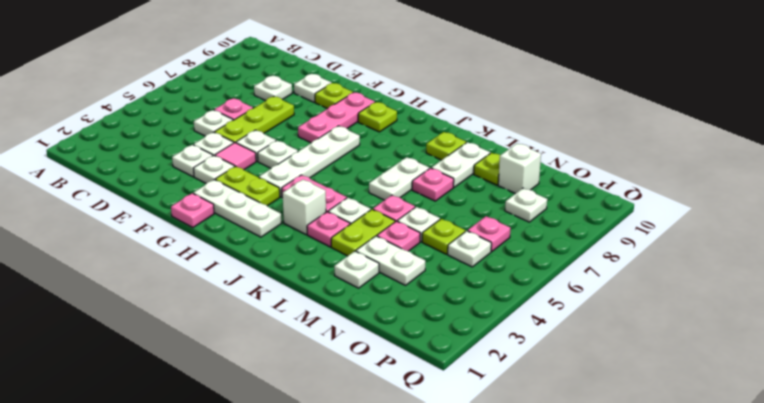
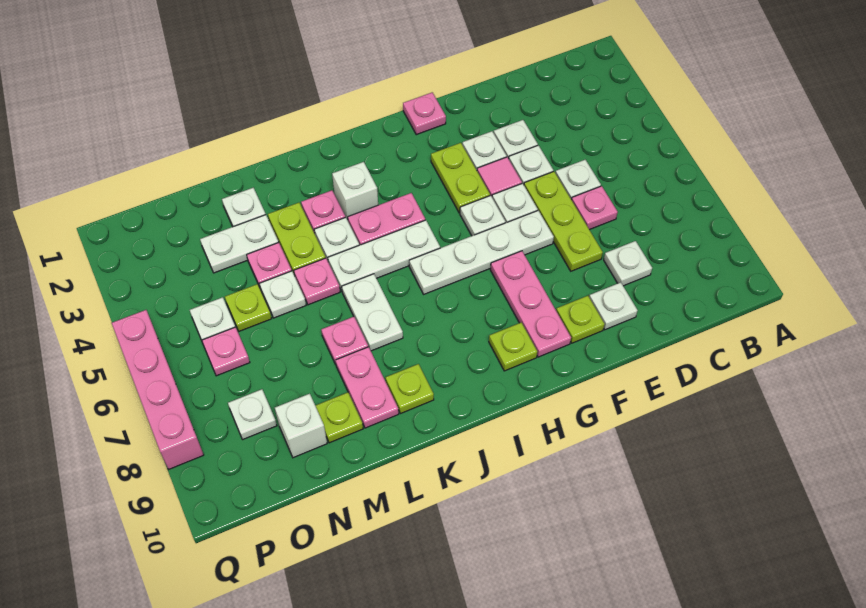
white 1x3 plate [193,180,282,237] -> white 1x3 plate moved to [328,220,440,291]
lime 1x2 plate [215,166,280,206] -> lime 1x2 plate turned to [431,143,490,213]
white 1x4 plate [259,126,360,197] -> white 1x4 plate turned to [409,211,554,294]
white 1x2 plate [431,142,490,187] -> pink 1x2 plate [335,347,399,428]
none -> pink 1x4 brick [112,310,204,469]

